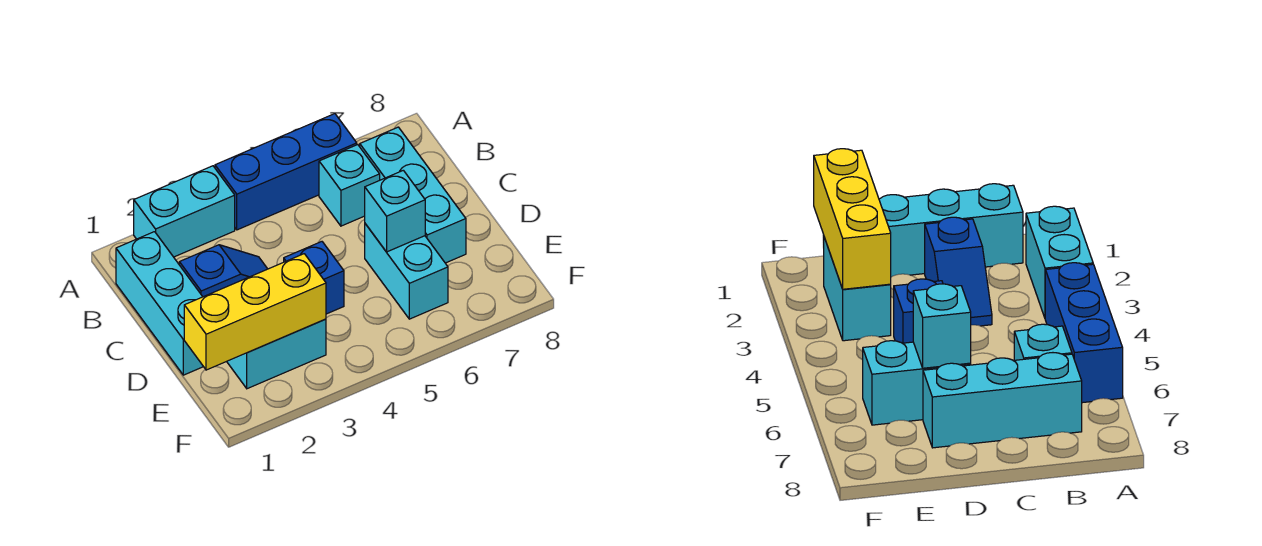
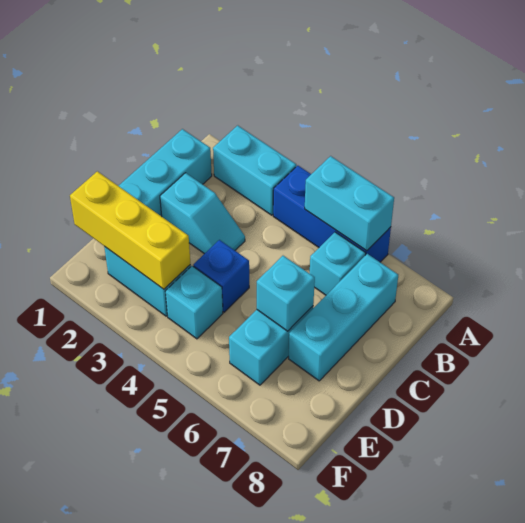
none -> cyan 1x2 brick [305,156,394,251]
blue 1x2 slope [179,245,267,297] -> cyan 1x2 slope [160,173,245,254]
none -> cyan 1x1 brick [165,266,223,339]

